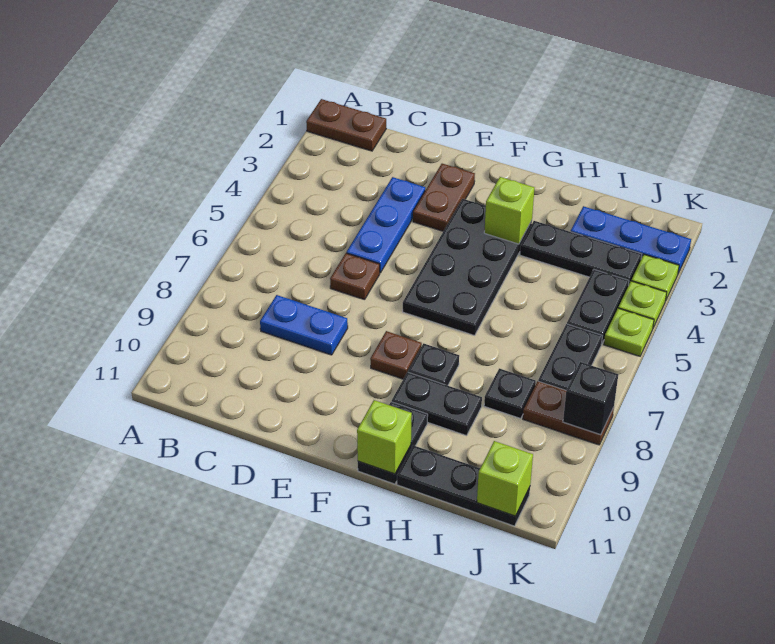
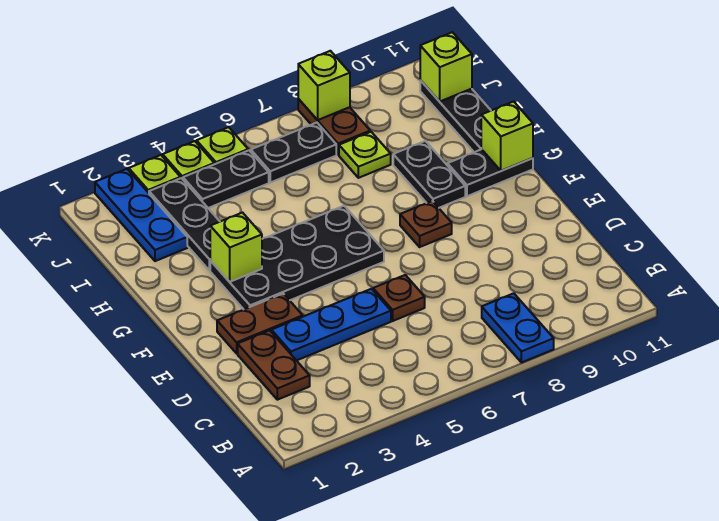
brown 1x2 plate [306,99,386,151] -> brown 1x2 plate moved to [238,330,310,400]
blue 1x2 plate [260,295,348,355] -> blue 1x2 plate moved to [482,293,554,363]
black 1x1 plate [408,343,459,386] -> none
black 1x1 plate [484,368,536,419] -> lime 1x1 plate [339,132,391,178]
black 1x1 brick [563,362,618,435] -> lime 1x1 brick [298,51,350,120]

